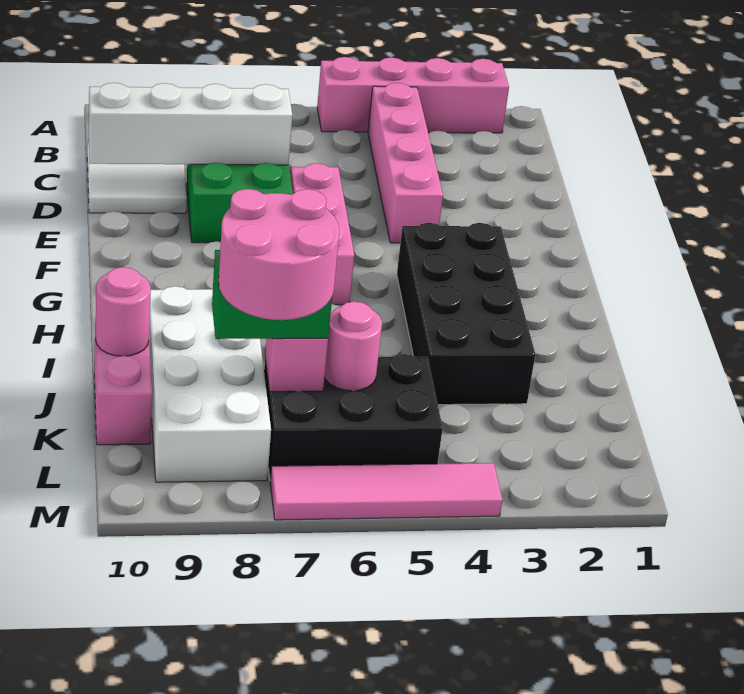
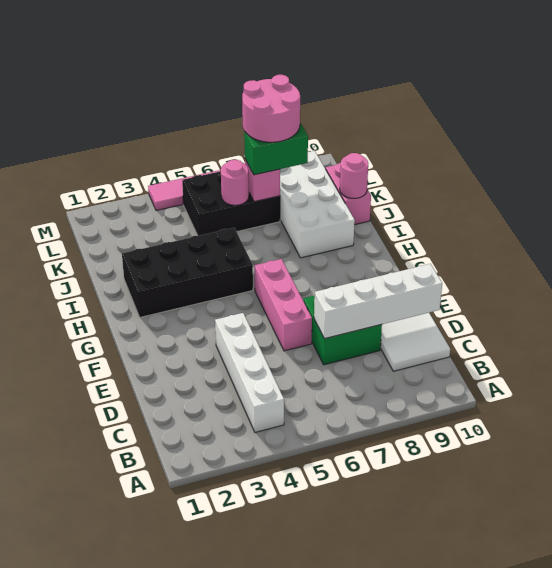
pink 1x4 brick [317,57,509,133] -> none
pink 1x4 brick [368,83,443,243] -> white 1x4 brick [215,313,284,432]
black 2x4 brick [397,223,535,405] -> black 2x4 brick turned to [122,228,253,317]

